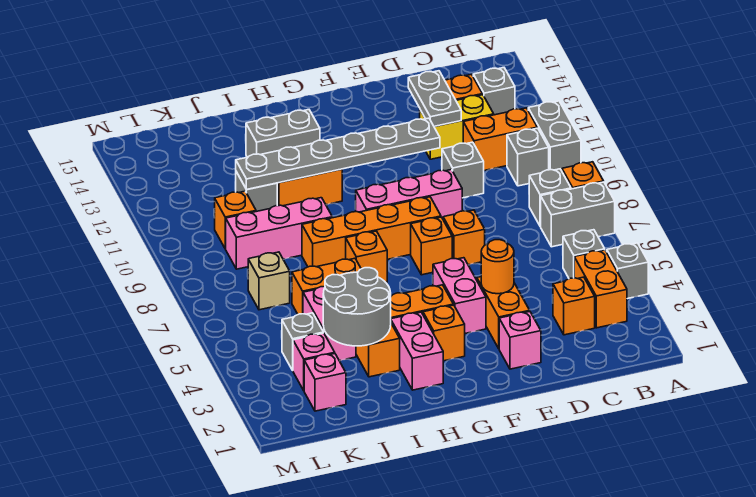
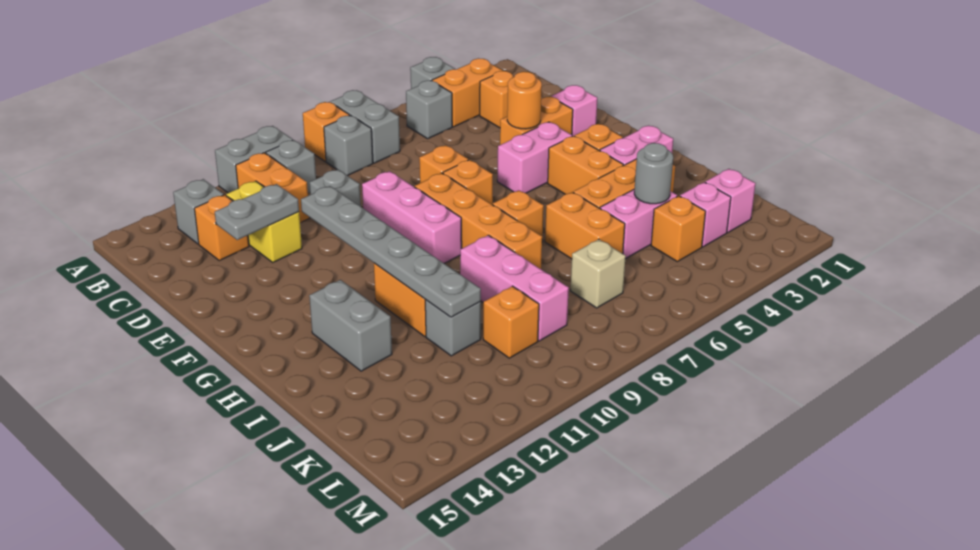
grey 2x2 round brick [323,268,391,346] -> grey 1x1 round brick [634,143,673,204]
grey 1x1 brick [282,313,323,370] -> orange 1x1 brick [651,196,706,262]

